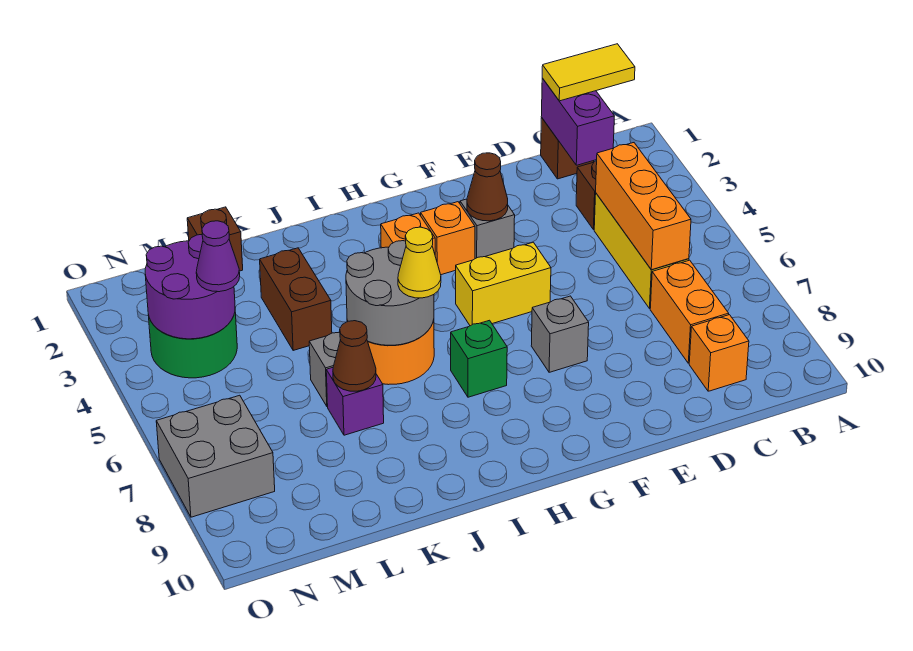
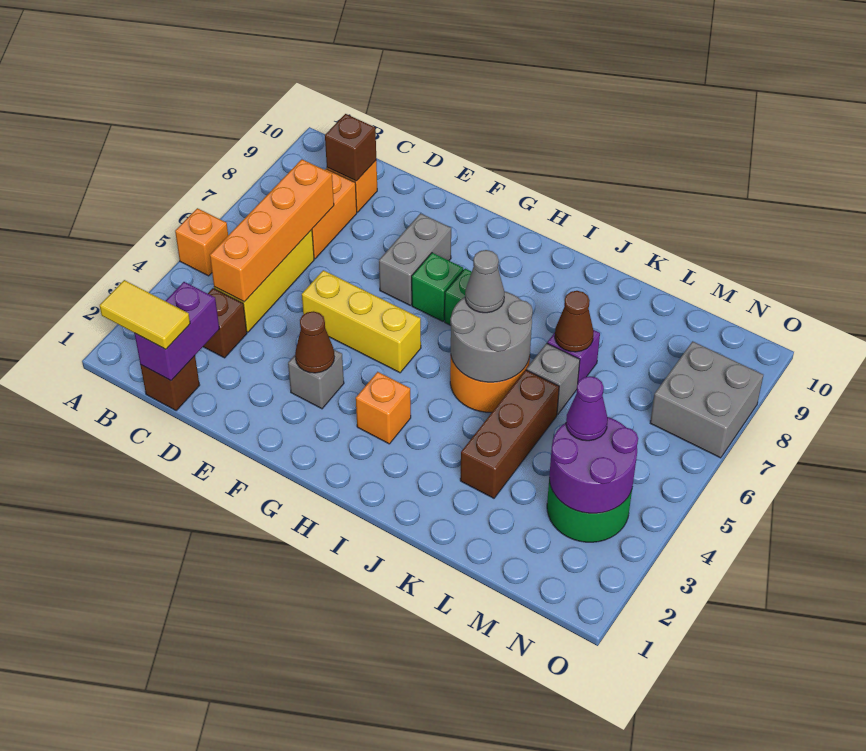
orange 1x3 brick [596,143,691,270] -> orange 1x4 brick [210,159,334,302]
yellow 1x2 brick [456,242,551,326] -> yellow 1x3 brick [302,270,421,373]
grey 1x1 brick [531,296,589,372] -> grey 1x2 brick [379,213,451,305]
orange 1x1 brick [421,202,475,275] -> orange 1x1 brick moved to [175,208,228,276]
none -> green 1x1 brick [412,253,463,321]
yellow 1x1 cone [398,227,441,298] -> grey 1x1 cone [465,250,505,313]
brown 1x2 brick [260,248,332,350] -> brown 1x3 brick [460,370,559,498]
brown 1x1 brick [187,207,243,271] -> brown 1x1 brick moved to [325,114,376,181]

